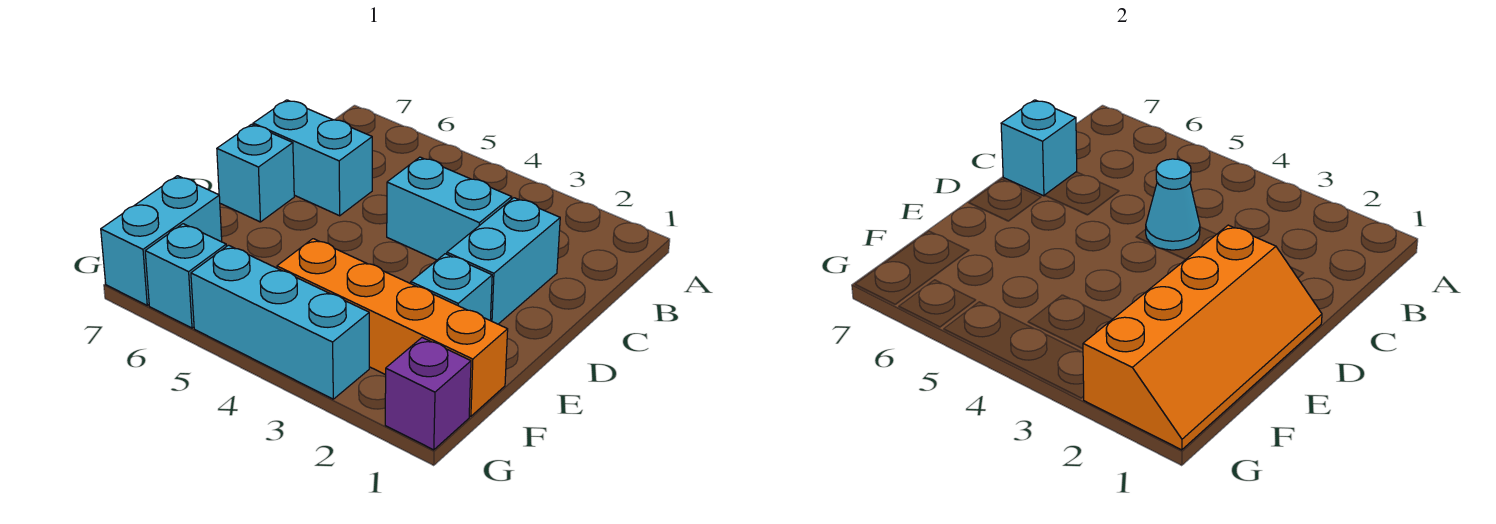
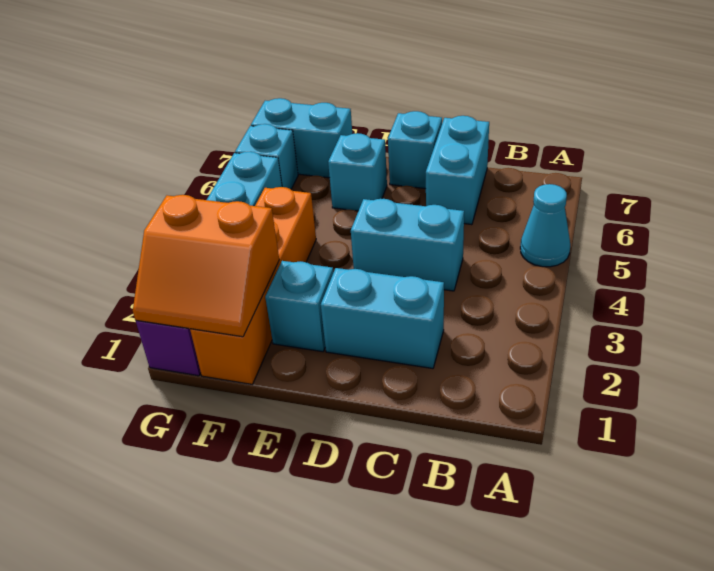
cyan 1x2 brick [387,157,512,260] -> cyan 1x2 brick turned to [351,199,464,291]
cyan 1x1 cone [1146,159,1200,250] -> cyan 1x1 cone moved to [520,184,570,267]
cyan 1x1 brick [1001,100,1077,196] -> cyan 1x1 brick moved to [328,133,387,211]
orange 2x4 slope [1083,225,1322,450] -> orange 2x2 slope [133,195,279,337]

